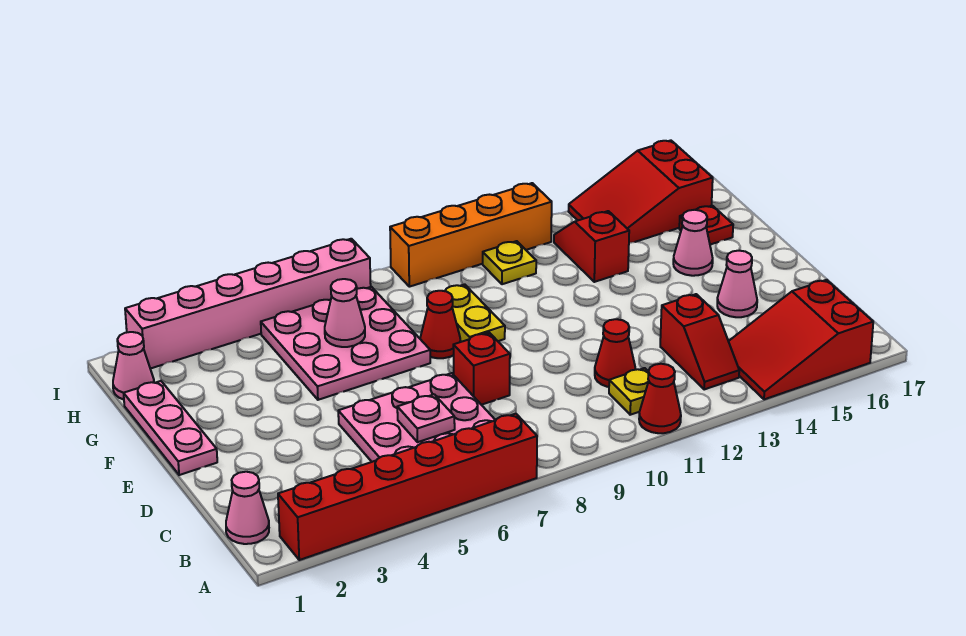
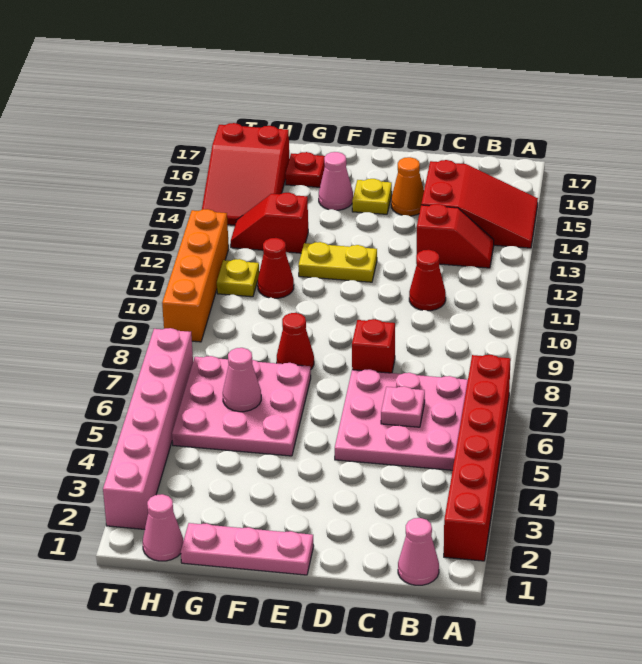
red 1x1 cone [639,364,681,433] -> red 1x1 cone moved to [258,238,294,298]
red 2x3 slope [728,280,873,399] -> red 2x3 slope turned to [421,160,538,248]
yellow 1x1 plate [609,368,649,415] -> yellow 1x1 plate moved to [352,179,392,214]
pink 1x1 cone [717,251,757,317] -> orange 1x1 cone [391,157,424,216]
yellow 1x2 plate [445,284,505,342] -> yellow 1x2 plate moved to [298,242,377,282]

